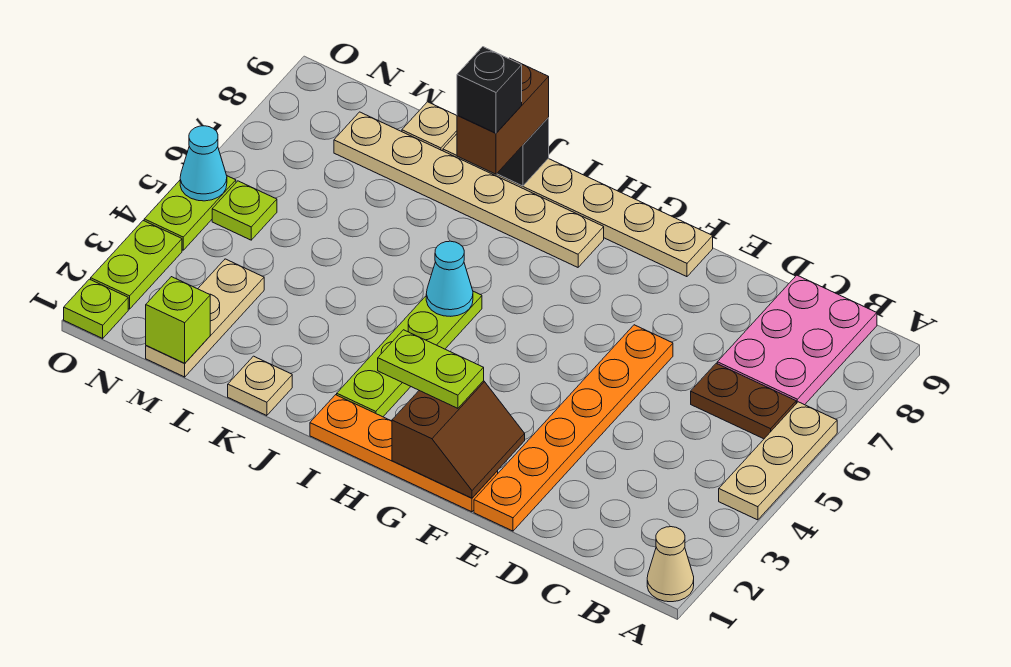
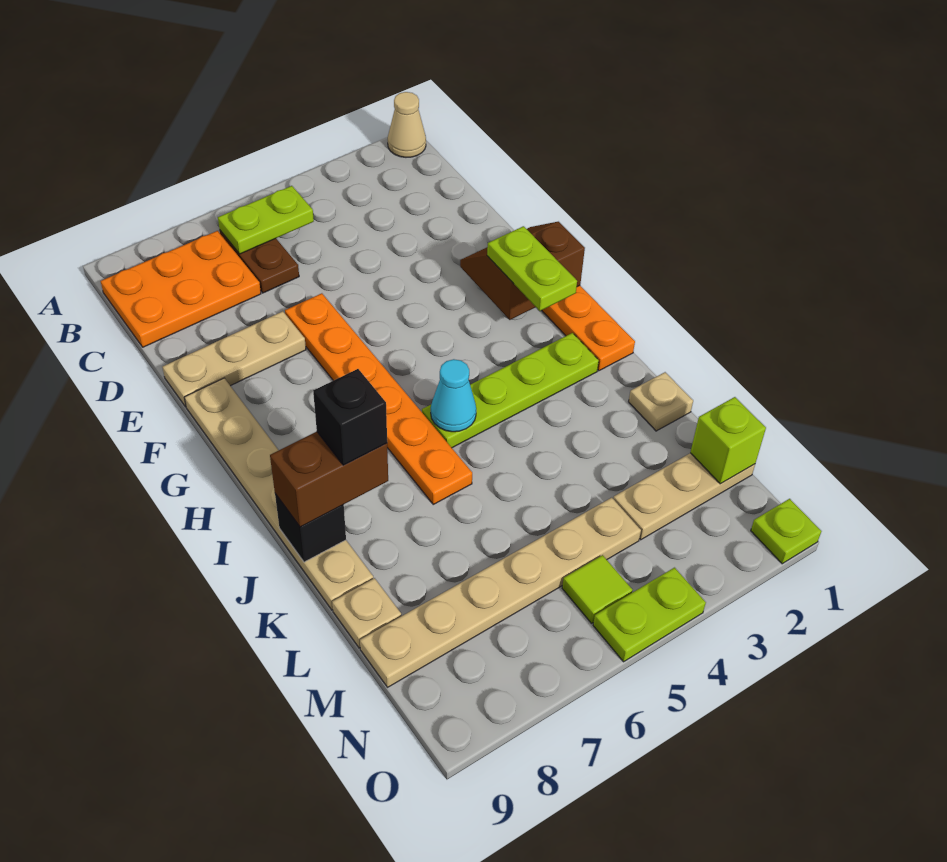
tan 1x3 plate [719,402,837,520] -> tan 1x3 plate moved to [163,311,306,407]
pink 2x3 plate [717,275,877,405] -> orange 2x3 plate [101,231,261,347]
orange 1x6 plate [474,325,673,531] -> orange 1x6 plate turned to [285,293,472,504]
tan 1x6 plate [334,112,604,267] -> tan 1x6 plate turned to [360,498,641,687]
lime 1x1 plate [212,181,277,240] -> lime 1x1 tile [562,555,633,623]
lime 1x2 plate [91,221,182,309] -> lime 1x2 plate moved to [218,186,314,254]
cyan 1x1 cone [180,126,227,201] -> none

